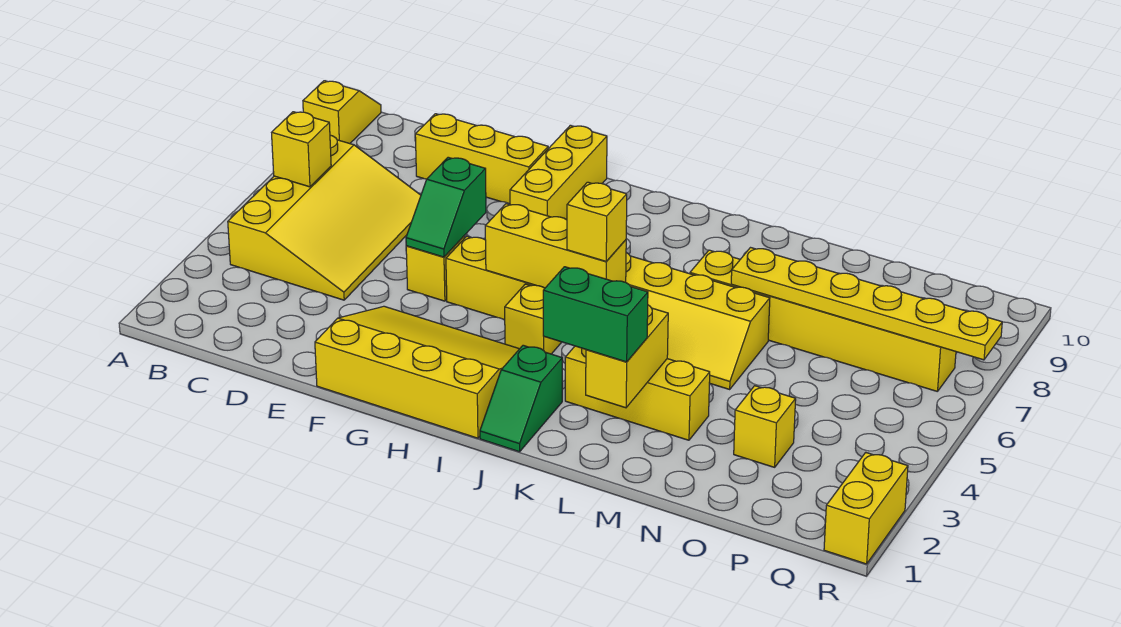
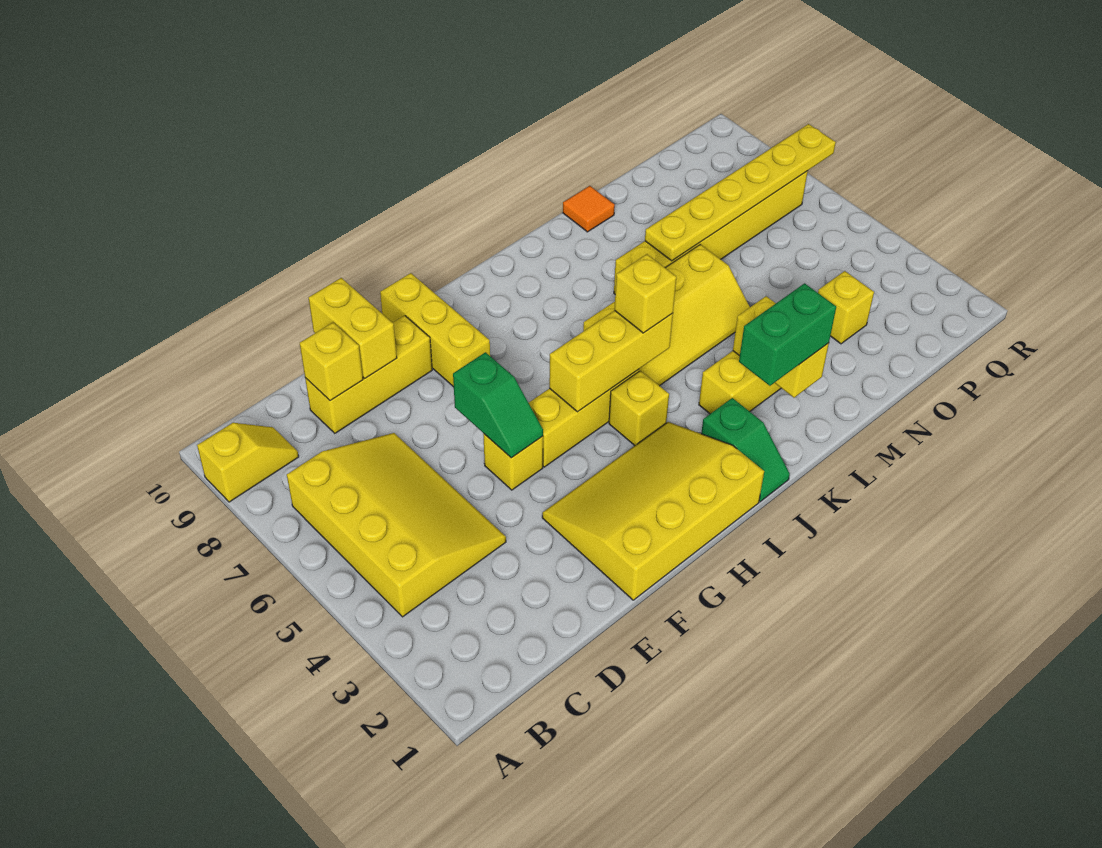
yellow 1x2 slope [303,81,381,144] -> yellow 1x2 slope turned to [197,423,299,502]
yellow 1x1 brick [272,112,331,187] -> yellow 1x1 brick moved to [300,322,363,400]
none -> orange 1x1 tile [563,186,615,232]
yellow 1x2 brick [824,452,908,564] -> yellow 1x2 brick moved to [309,278,397,378]

